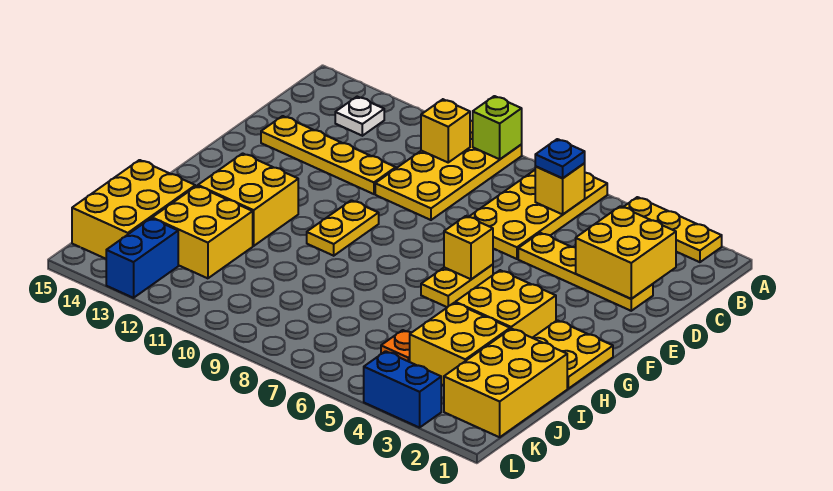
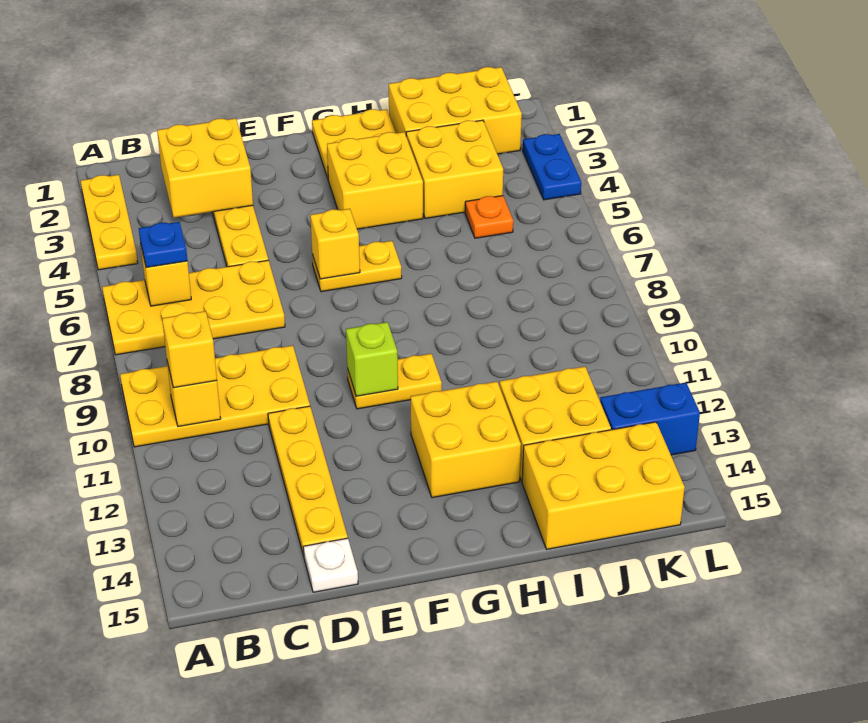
lime 1x1 brick [473,96,522,159] -> lime 1x1 brick moved to [346,322,398,396]
none -> yellow 1x1 brick [162,311,217,388]
white 1x1 plate [335,97,384,136] -> white 1x1 plate moved to [303,538,358,592]
blue 1x2 brick [364,351,441,428] -> blue 1x2 plate [523,134,581,200]

